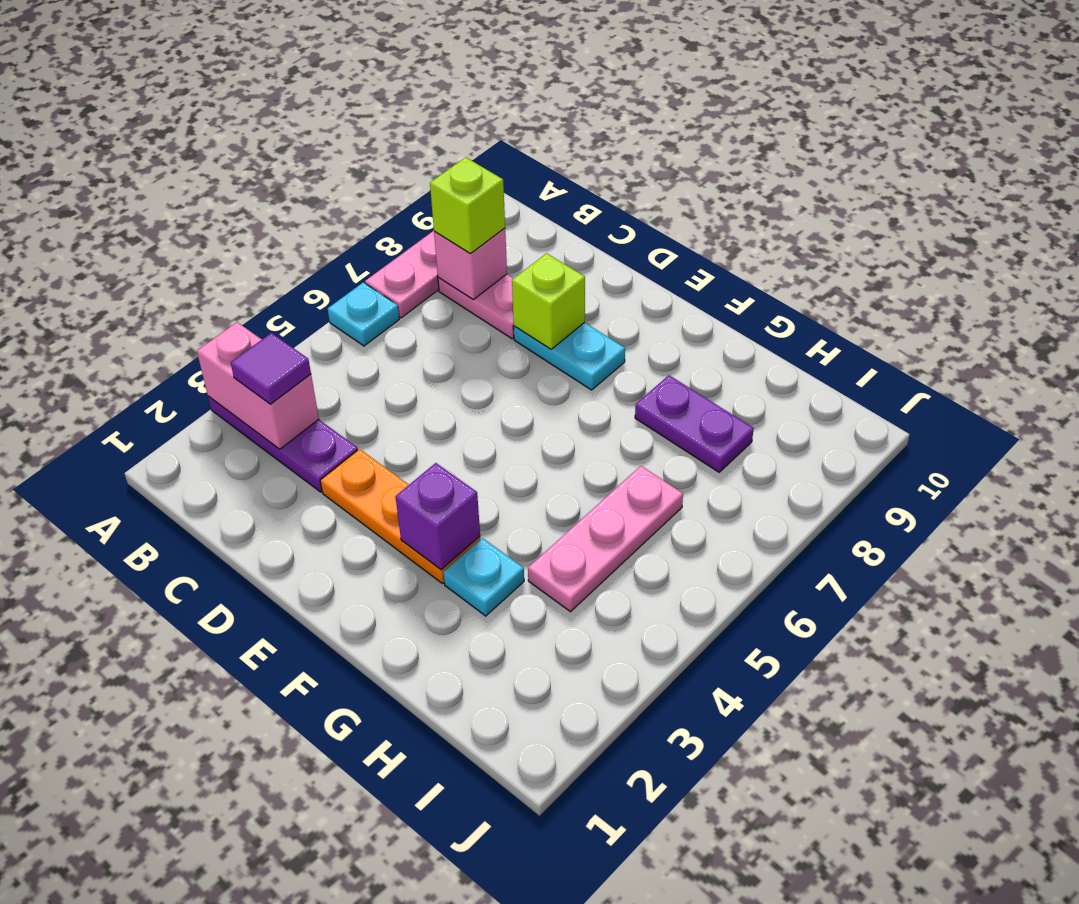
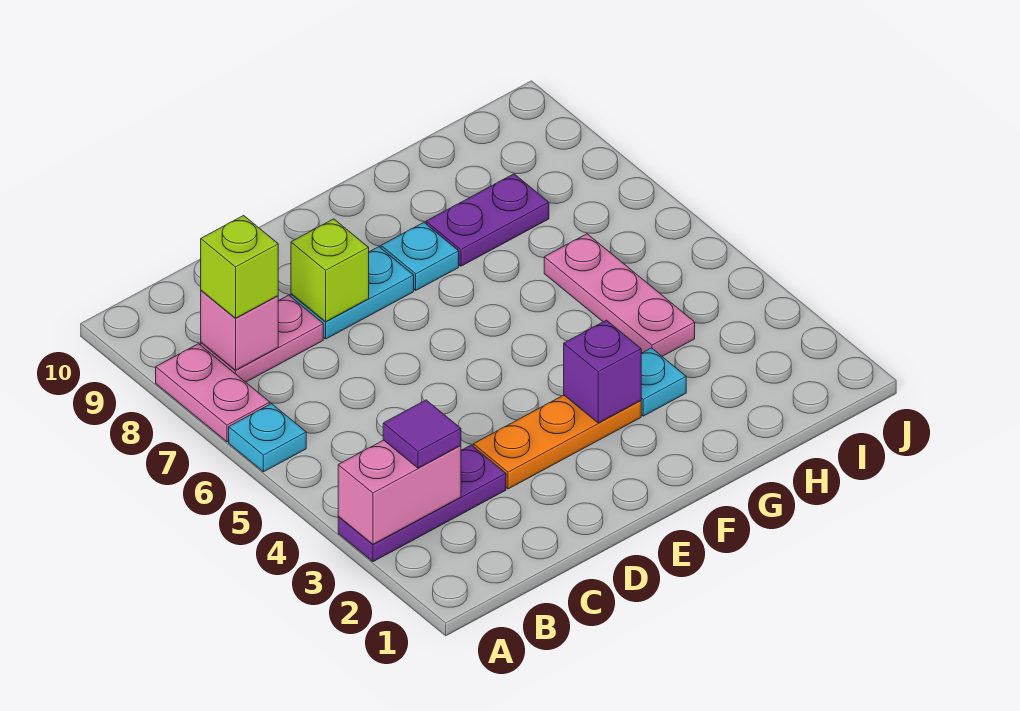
none -> cyan 1x1 plate [381,223,459,290]

